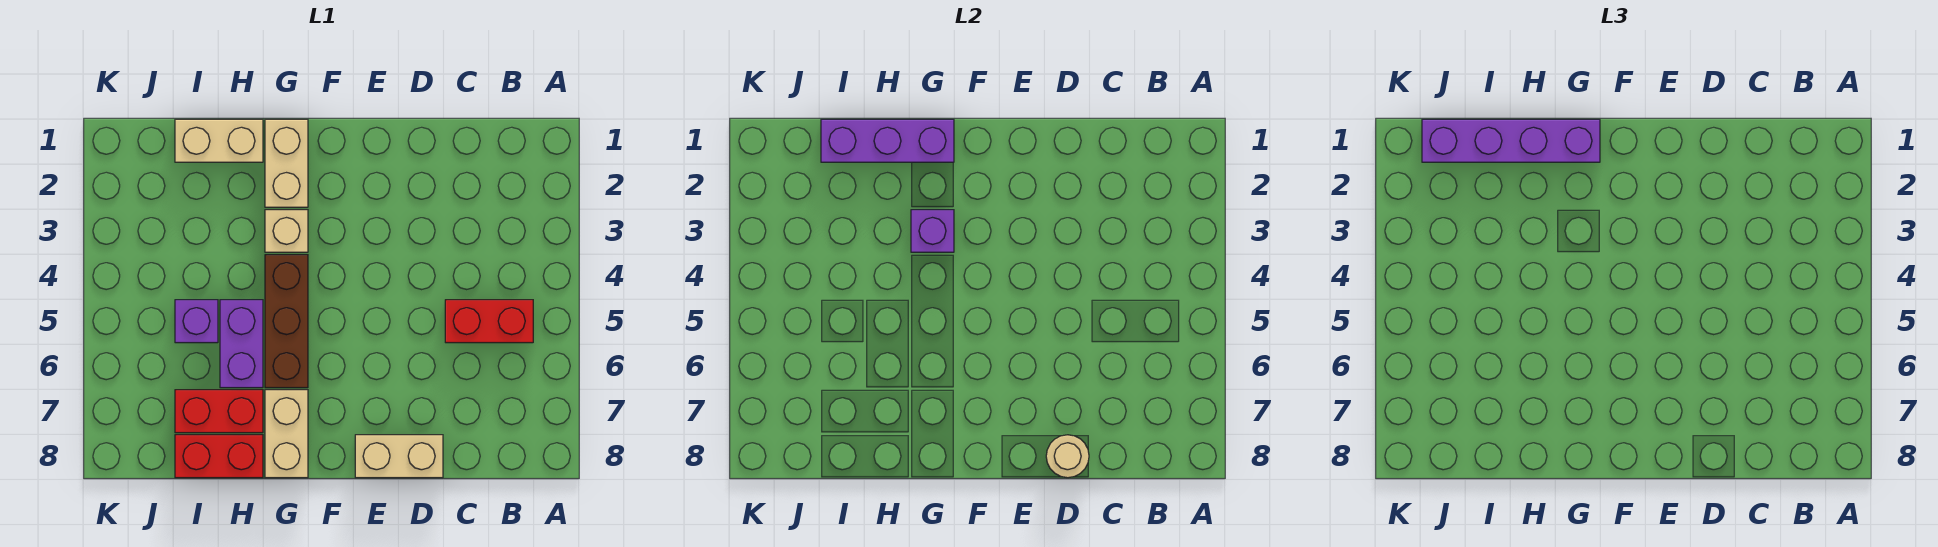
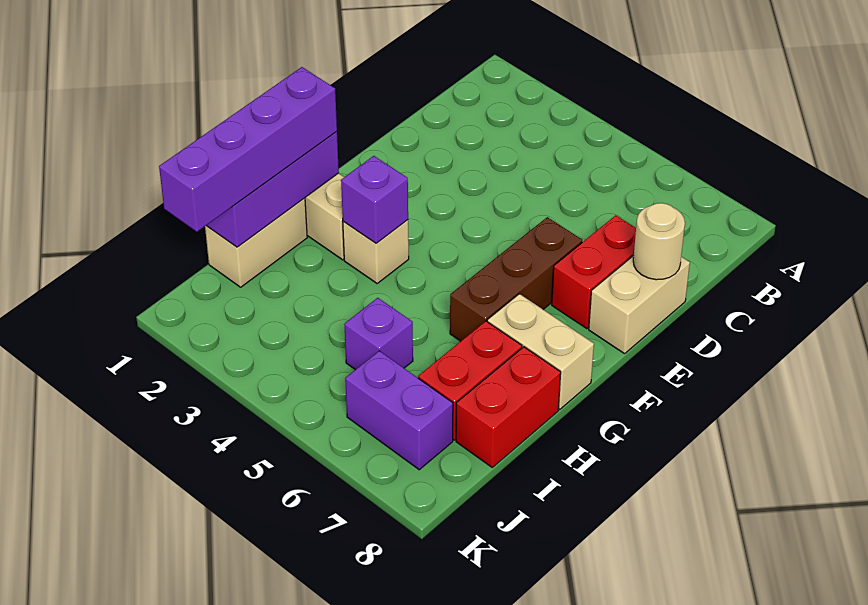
red 1x2 brick [445,300,533,343] -> red 1x2 brick moved to [552,215,636,329]
brown 1x3 brick [265,255,308,388] -> brown 1x3 brick turned to [450,217,582,341]
purple 1x2 brick [220,300,263,388] -> purple 1x2 brick moved to [345,351,453,470]

